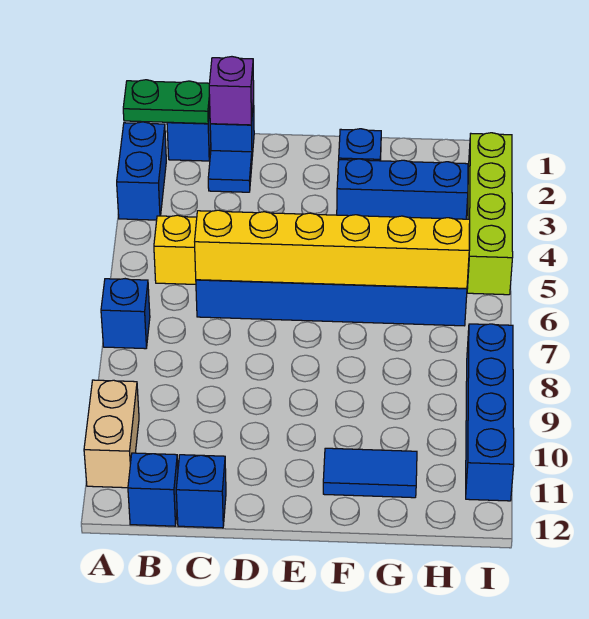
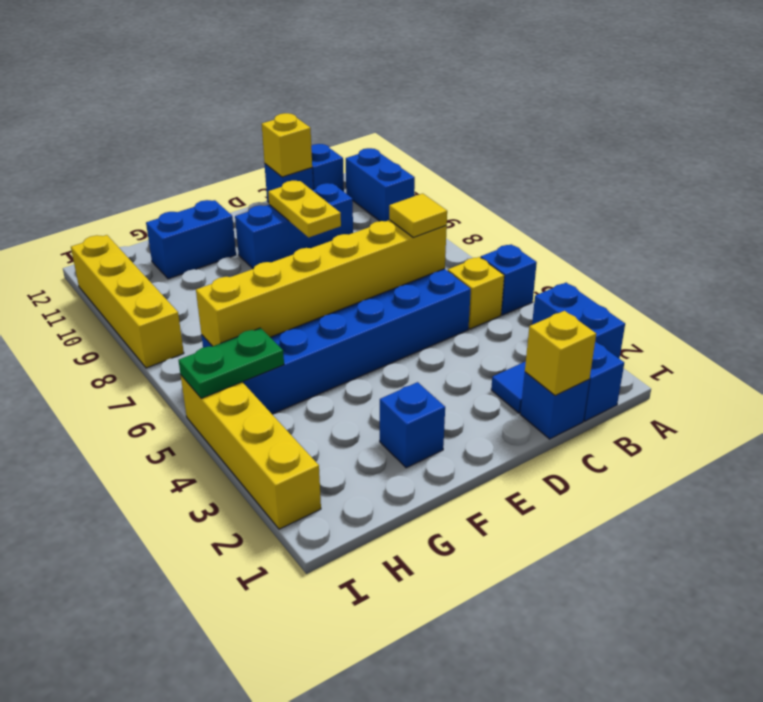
green 1x2 plate [123,80,210,124] -> green 1x2 plate moved to [178,328,284,398]
blue 1x1 brick [101,279,150,349] -> blue 1x1 brick moved to [481,244,537,315]
tan 1x2 brick [84,380,139,488] -> blue 1x2 brick [346,148,415,221]
purple 1x1 brick [209,57,254,125] -> yellow 1x1 brick [525,311,596,396]
none -> yellow 1x1 tile [389,193,447,238]
none -> yellow 1x1 brick [262,113,312,177]
none -> yellow 1x2 plate [268,181,341,237]
blue 1x3 brick [337,159,468,219] -> blue 1x3 brick moved to [235,183,353,269]
blue 1x2 tile [323,448,417,498] -> blue 1x2 brick [146,200,236,279]
lime 1x4 brick [467,133,513,295] -> yellow 1x4 brick [181,376,321,529]
blue 1x4 brick [466,324,514,501] -> yellow 1x4 brick [71,235,184,368]

